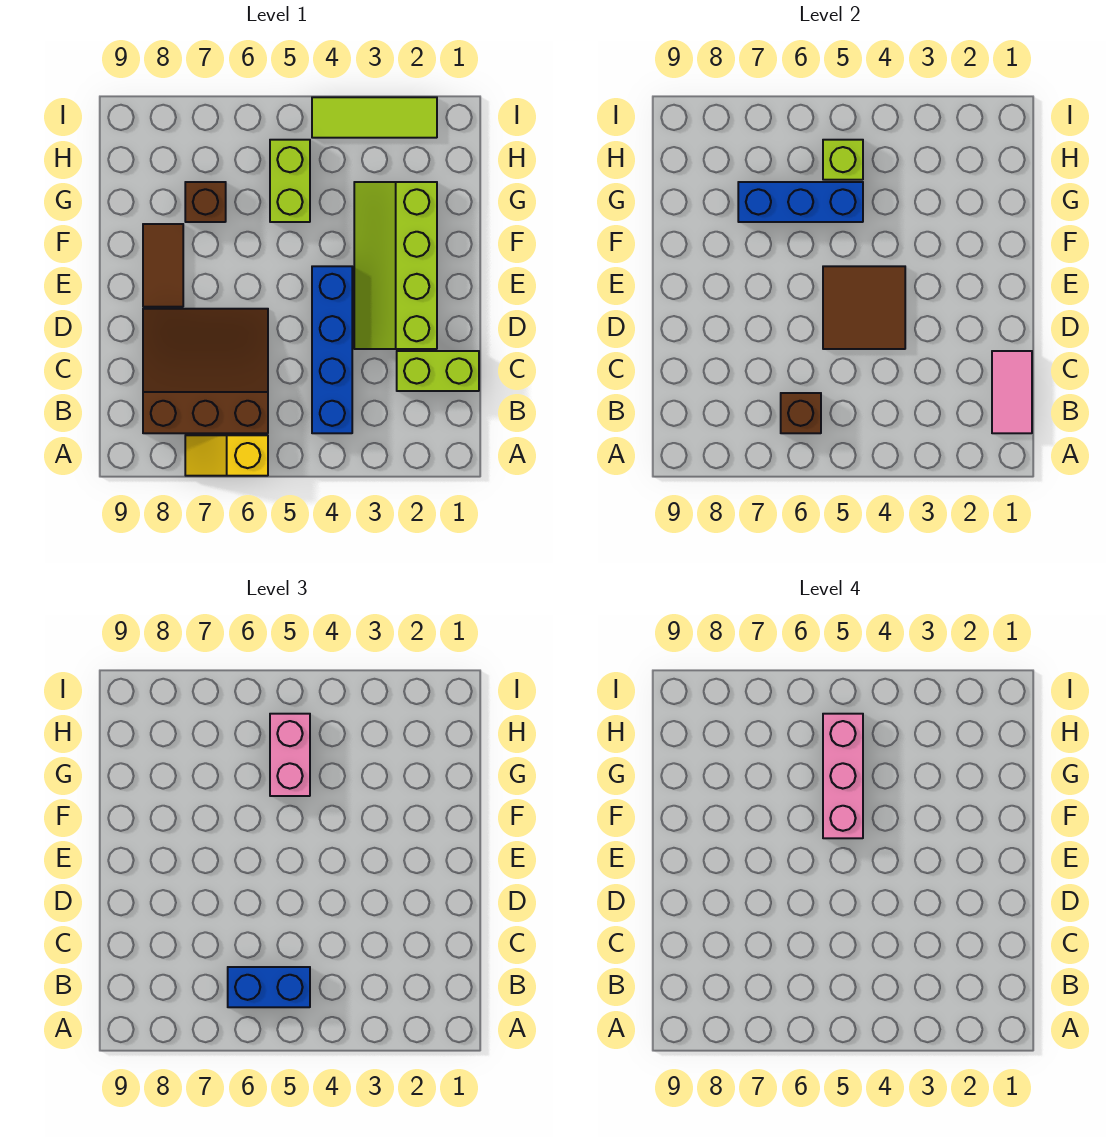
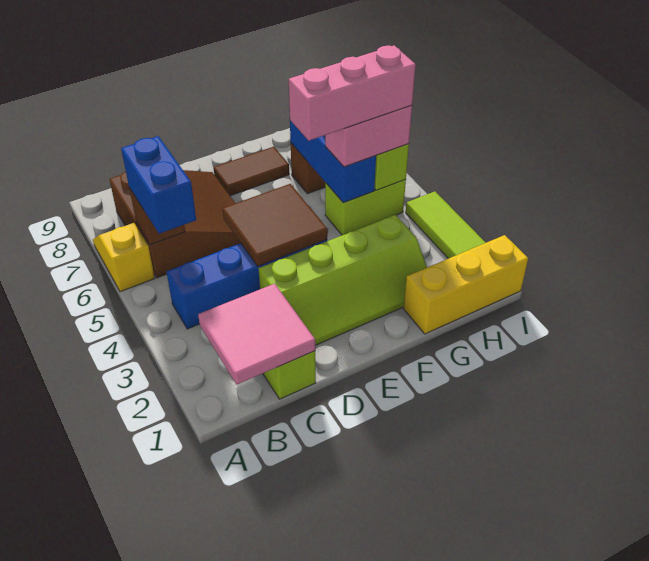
pink 1x2 tile [992,351,1032,433] -> pink 2x2 tile [198,284,315,385]
lime 2x4 slope [354,182,437,349] -> lime 2x4 slope turned to [259,215,427,345]
none -> yellow 1x3 brick [404,235,528,334]

